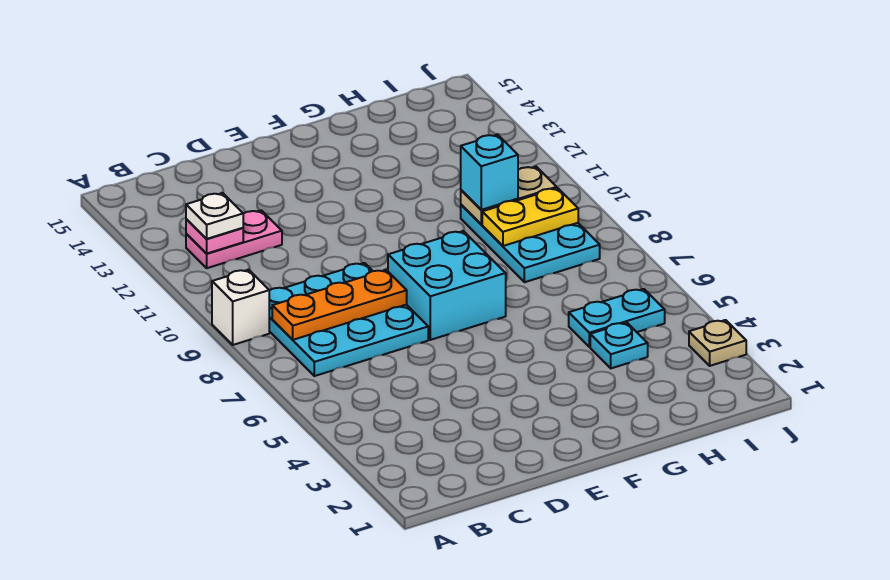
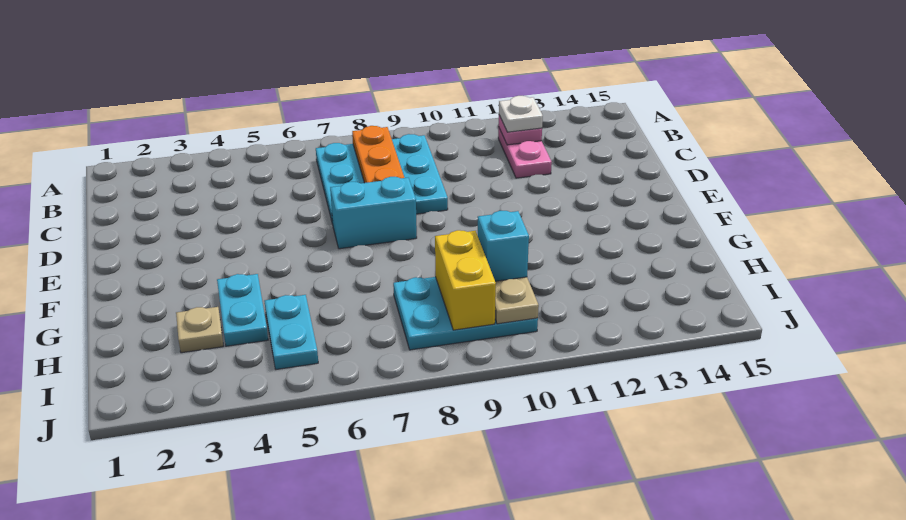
white 1x1 brick [212,270,269,345] -> none
cyan 2x2 brick [388,231,506,340] -> cyan 1x2 brick [330,177,417,249]
cyan 1x1 plate [590,323,648,368] -> cyan 1x2 plate [217,274,268,346]
yellow 1x2 plate [482,188,578,246] -> yellow 1x2 brick [435,230,496,330]
tan 1x1 plate [689,320,746,366] -> tan 1x1 plate moved to [176,307,223,353]

